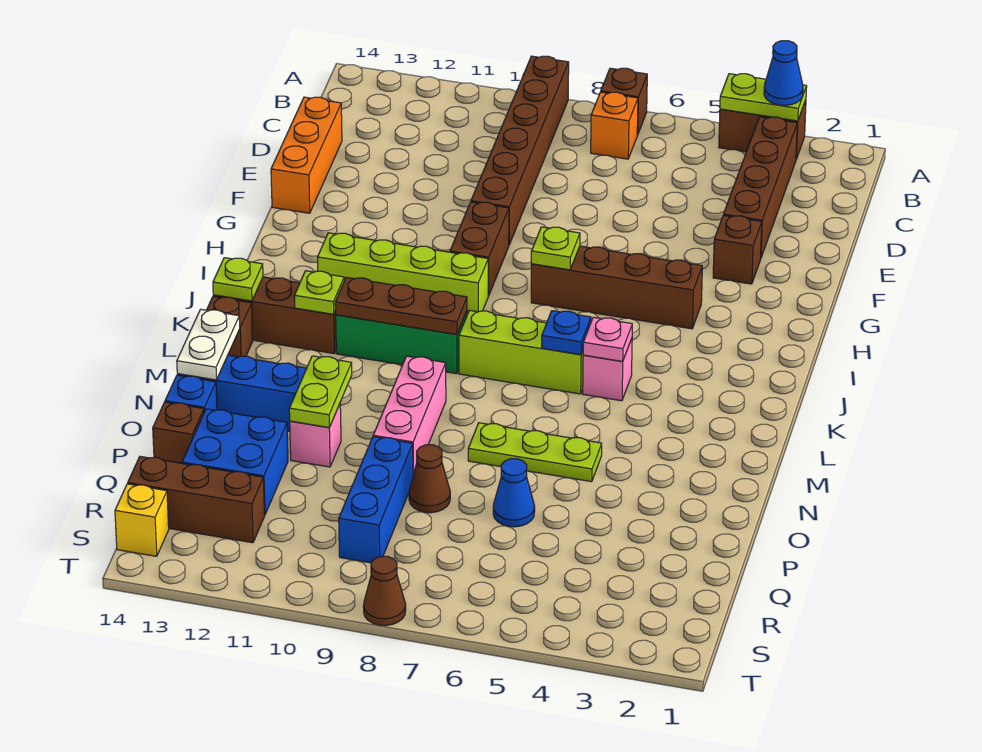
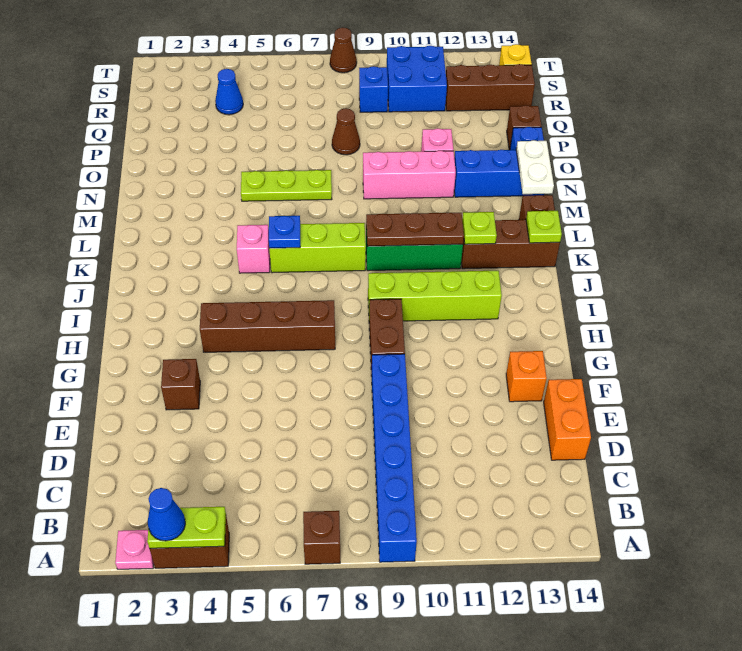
brown 1x6 brick [471,56,569,245] -> blue 1x6 brick [371,354,417,562]
brown 1x4 brick [724,117,797,257] -> none
orange 1x1 brick [591,92,638,159] -> orange 1x1 brick moved to [506,351,547,402]
orange 1x3 brick [271,97,342,213] -> orange 1x2 brick [544,379,591,460]
lime 1x1 plate [531,227,580,270] -> none
pink 1x1 plate [583,317,632,361] -> pink 1x1 plate moved to [115,530,154,569]
pink 1x3 brick [373,356,446,475] -> pink 1x3 brick turned to [363,151,456,199]
lime 1x2 plate [289,356,352,427] -> none
blue 1x1 cone [493,459,535,527] -> blue 1x1 cone moved to [215,69,243,115]
blue 1x3 brick [339,437,413,563] -> blue 1x1 brick [359,66,388,112]
blue 2x2 brick [182,409,288,514] -> blue 2x2 brick moved to [387,46,447,112]

